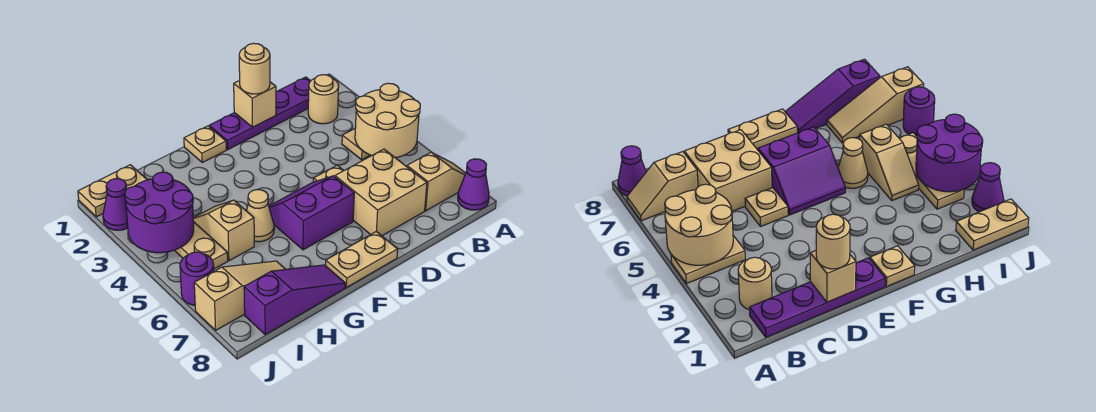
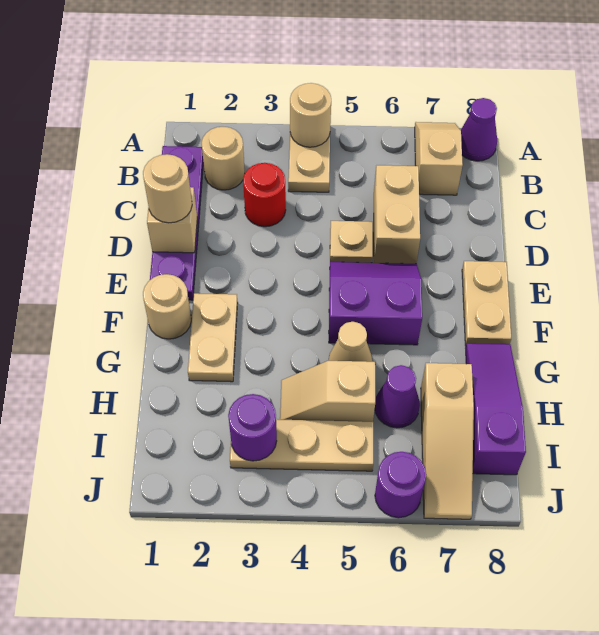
tan 2x2 round brick [355,83,420,158] -> tan 1x1 round brick [290,83,331,147]
none -> red 1x1 round brick [243,163,286,227]
tan 2x2 brick [335,149,427,236] -> tan 1x2 brick [374,165,420,264]
purple 2x2 slope [269,176,354,250] -> purple 2x2 slope turned to [329,262,422,345]
tan 1x1 plate [184,126,226,163] -> tan 1x1 round brick [143,274,191,339]
tan 1x3 slope [194,261,285,330] -> tan 1x3 slope turned to [421,363,474,519]
tan 1x2 plate [78,165,147,217] -> tan 1x2 plate moved to [188,293,238,382]
purple 2x2 round brick [125,172,194,253] -> purple 1x1 round brick [228,394,277,461]
purple 1x1 cone [103,179,128,230] -> purple 1x1 cone moved to [375,365,420,428]

